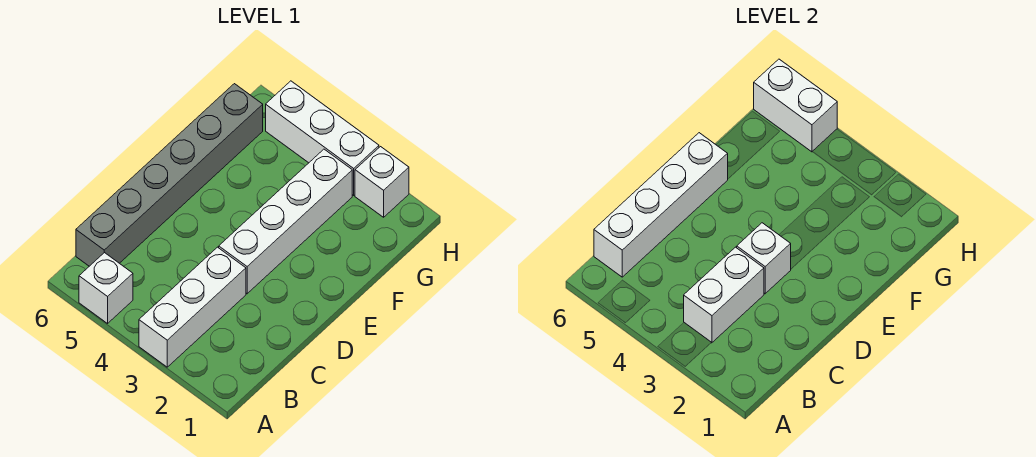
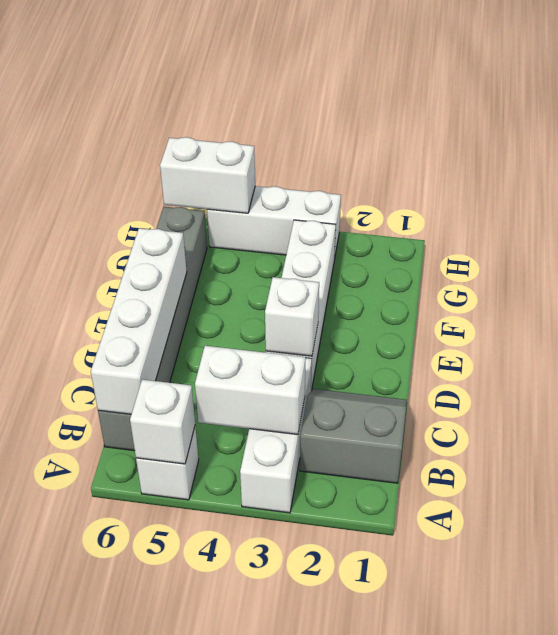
none -> grey 2x2 slope [300,389,407,483]
white 1x2 brick [684,247,764,343] -> white 1x2 brick turned to [195,346,306,435]
white 1x1 brick [355,147,409,217] -> white 1x1 brick moved to [130,380,195,464]

